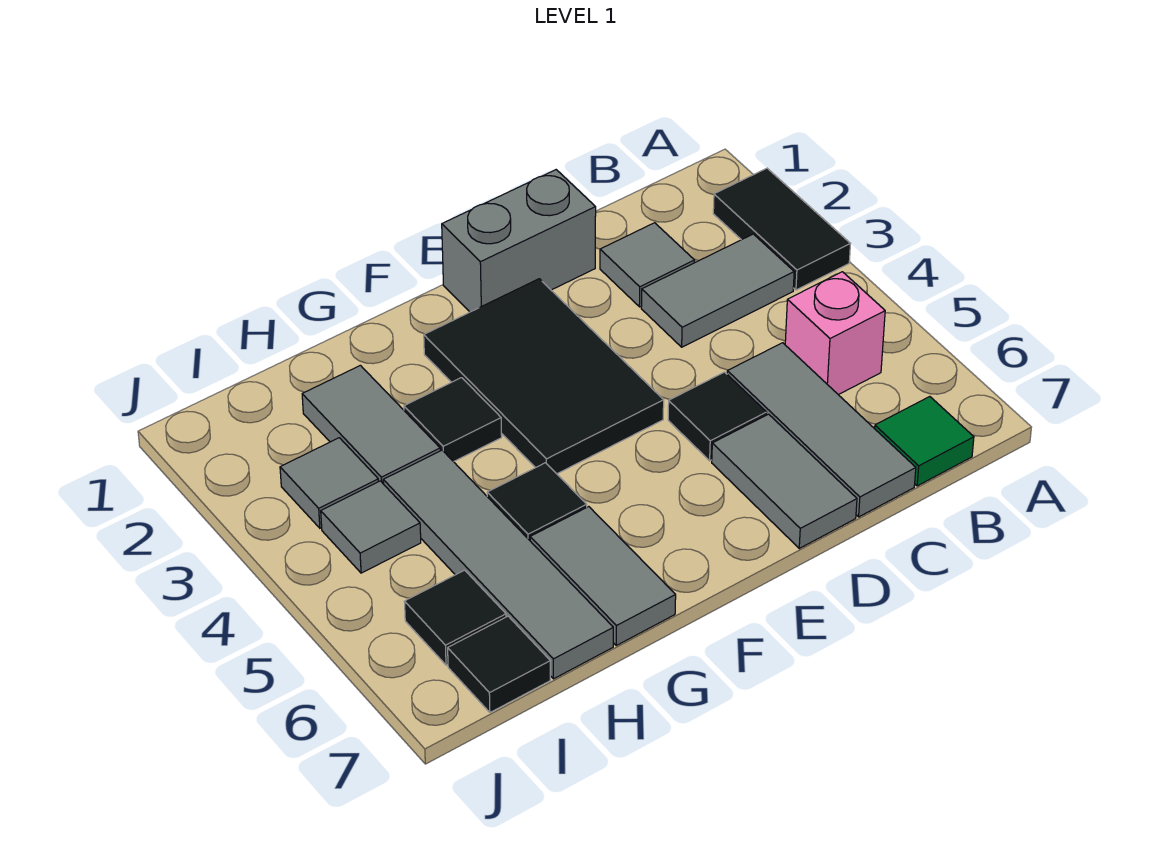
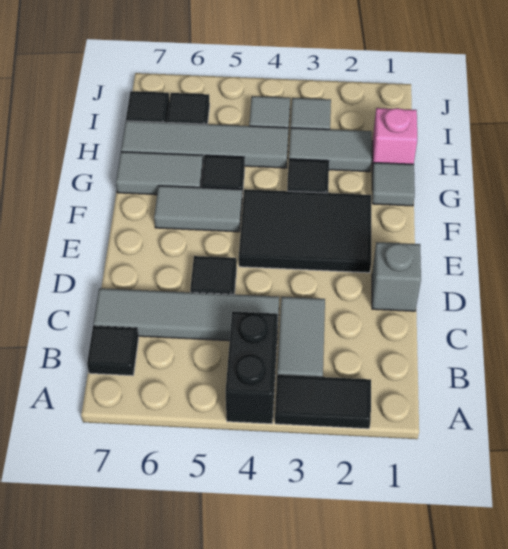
none -> black 1x2 brick [226,311,278,424]
pink 1x1 brick [785,272,885,395] -> pink 1x1 brick moved to [372,108,417,170]
green 1x1 tile [875,397,974,486] -> black 1x1 tile [87,326,138,376]
grey 1x1 tile [600,223,695,307] -> grey 1x1 tile moved to [372,163,415,206]
grey 1x3 tile [727,343,916,517] -> grey 1x4 tile [93,288,279,341]
grey 1x2 brick [442,170,596,312] -> grey 1x1 brick [372,242,421,311]
grey 1x2 tile [712,414,857,548] -> grey 1x2 tile moved to [154,186,242,232]

